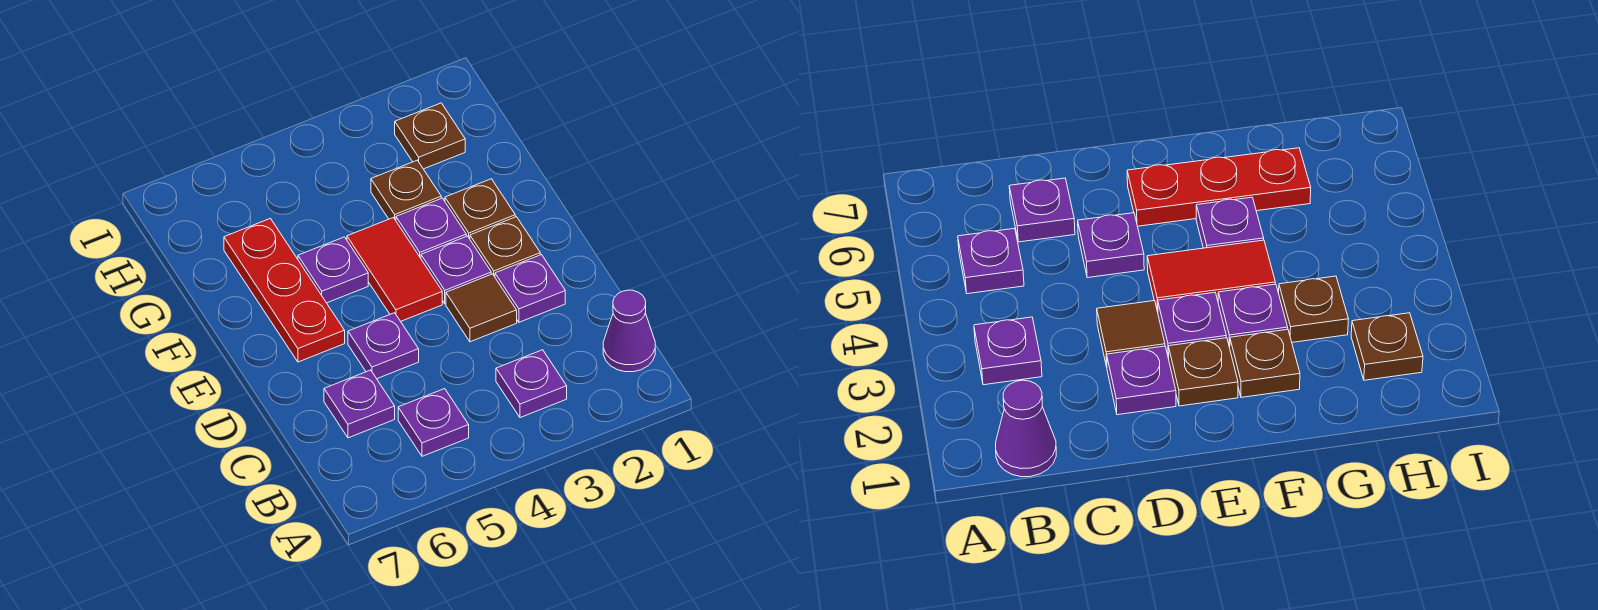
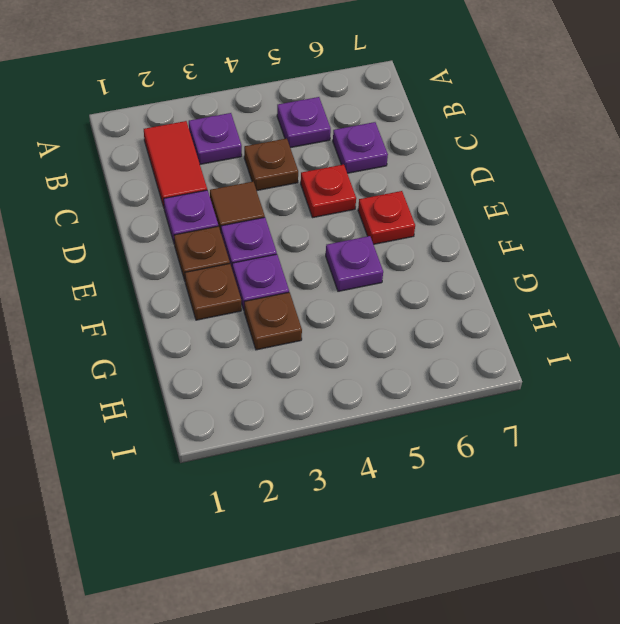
purple 1x1 cone [603,290,655,372] -> none
purple 1x1 plate [348,313,419,379] -> red 1x1 plate [301,164,356,218]
red 1x2 tile [347,218,442,321] -> red 1x2 tile moved to [144,121,207,207]
red 1x3 plate [224,218,345,362] -> red 1x1 plate [358,191,415,244]
brown 1x1 plate [395,103,465,169] -> brown 1x1 plate moved to [244,138,298,190]

